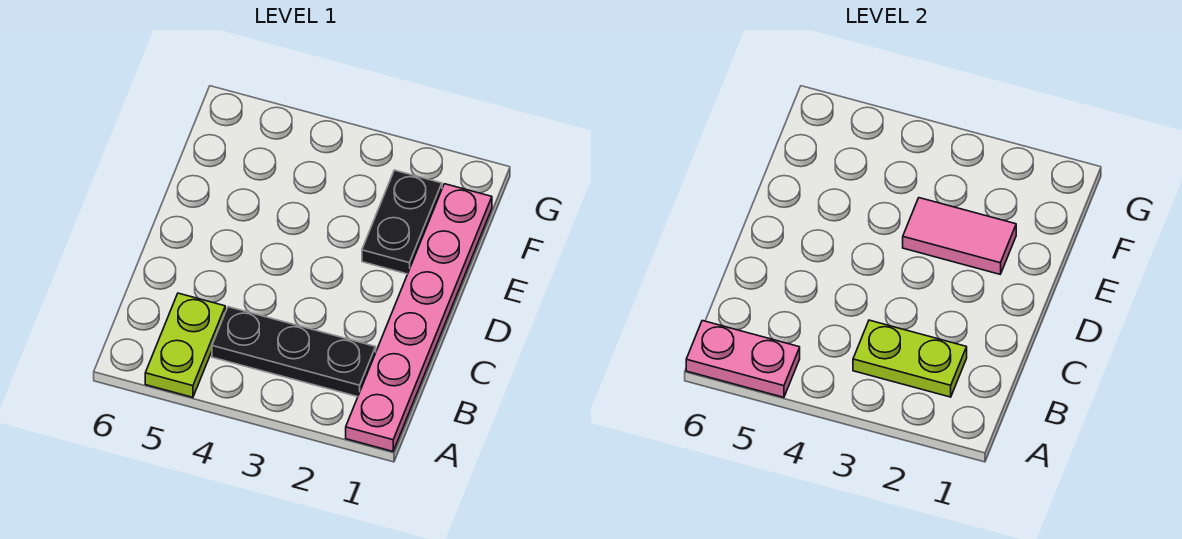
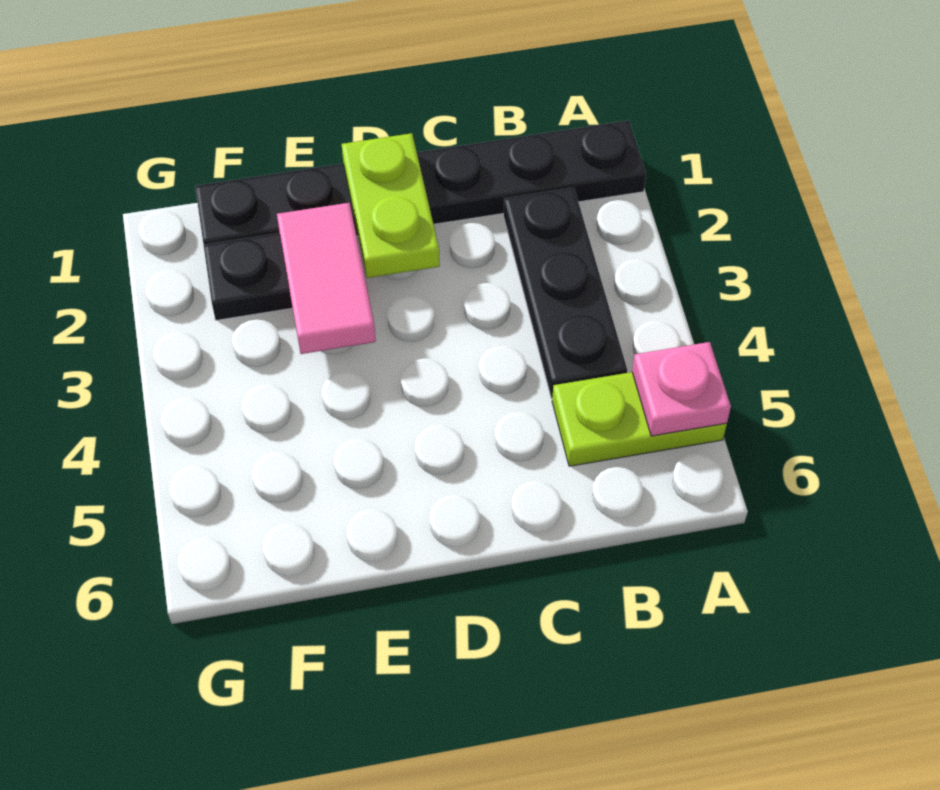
pink 1x6 plate [346,184,492,451] -> black 1x6 plate [195,120,646,244]
pink 1x2 plate [686,321,800,397] -> pink 1x1 plate [632,342,731,436]
lime 1x2 plate [853,320,967,397] -> lime 1x2 plate moved to [342,133,440,278]

